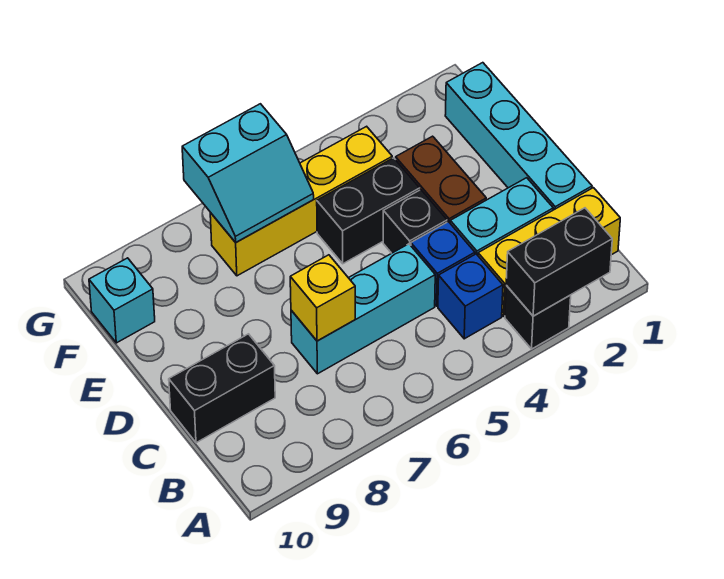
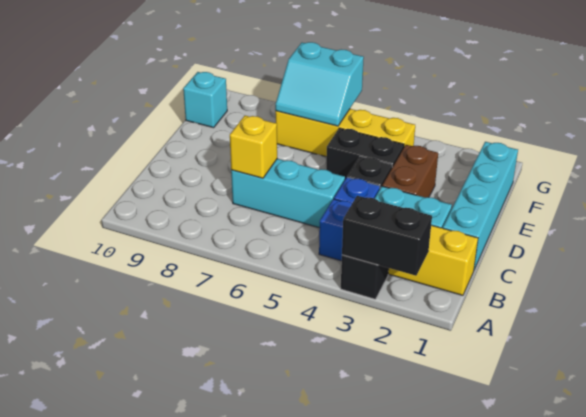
black 1x2 brick [169,334,275,443] -> none

